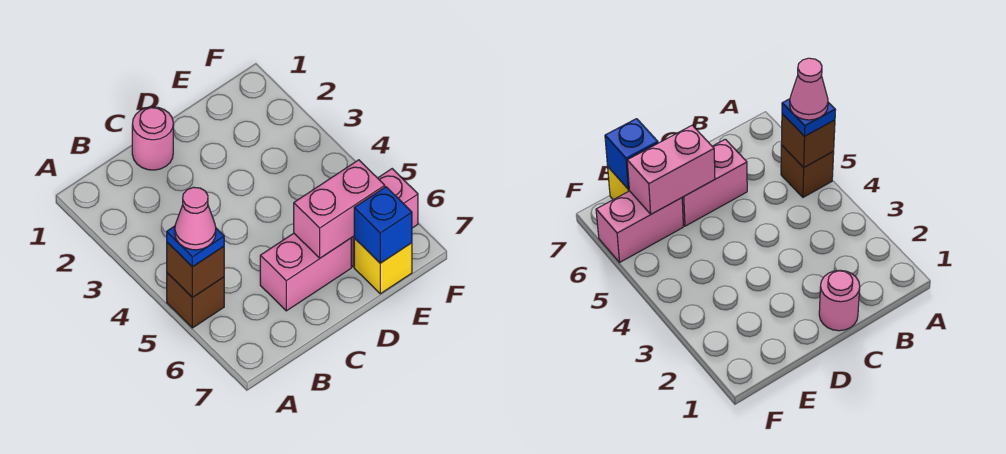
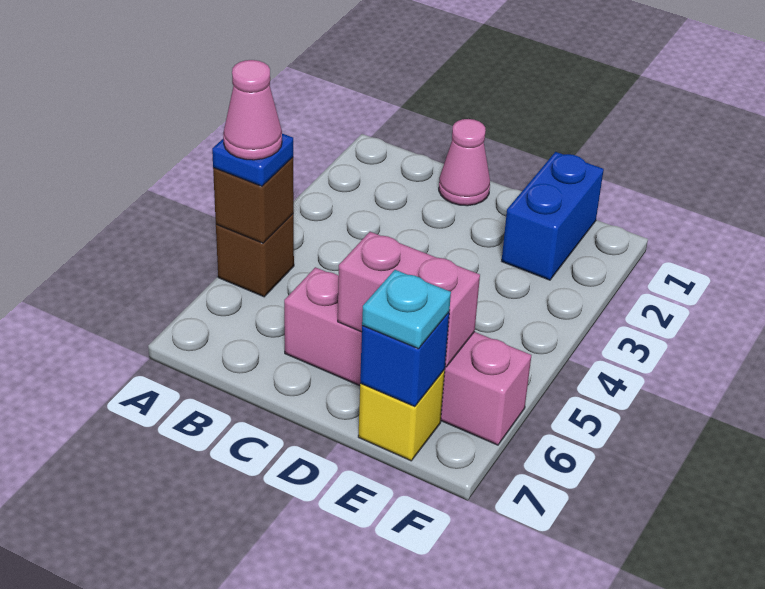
pink 1x1 round brick [132,107,173,170] -> pink 1x1 cone [439,119,490,206]
none -> blue 1x2 brick [502,152,604,280]
none -> cyan 1x1 plate [362,270,451,349]

